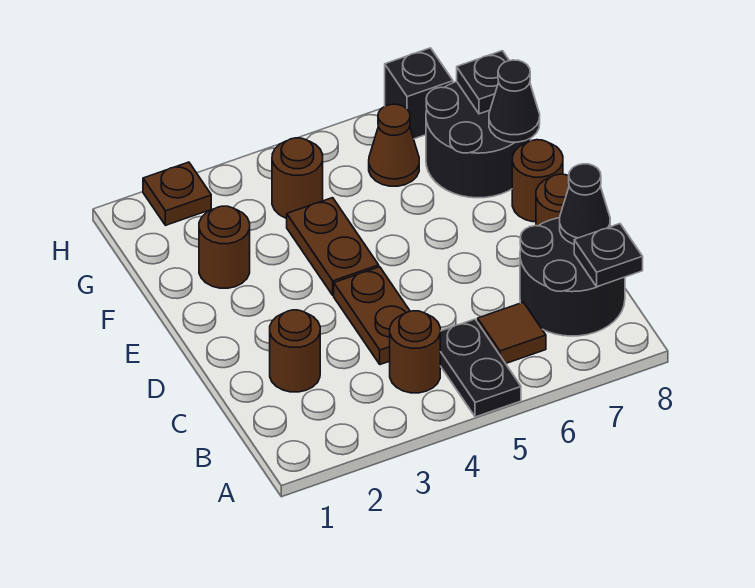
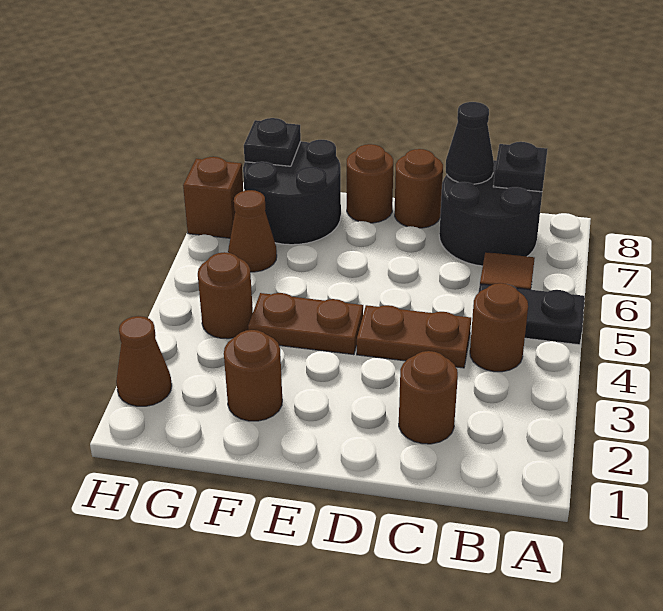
black 1x1 cone [489,60,540,142] -> none
brown 1x1 plate [143,162,211,225] -> brown 1x1 cone [116,316,172,406]
black 1x1 brick [385,48,453,139] -> brown 1x1 brick [183,157,243,238]

